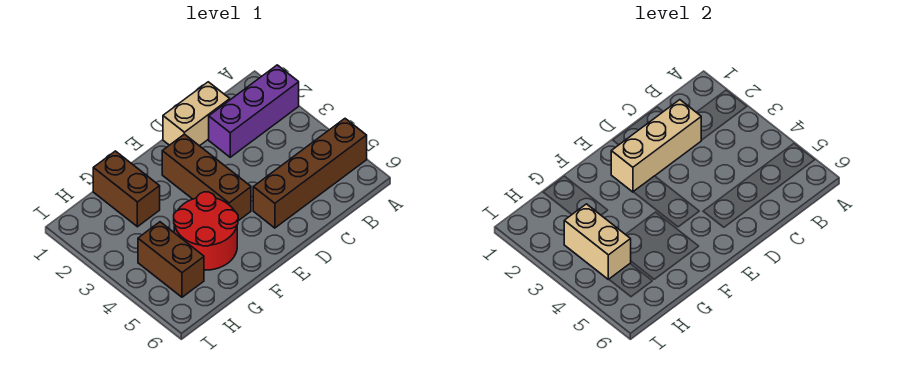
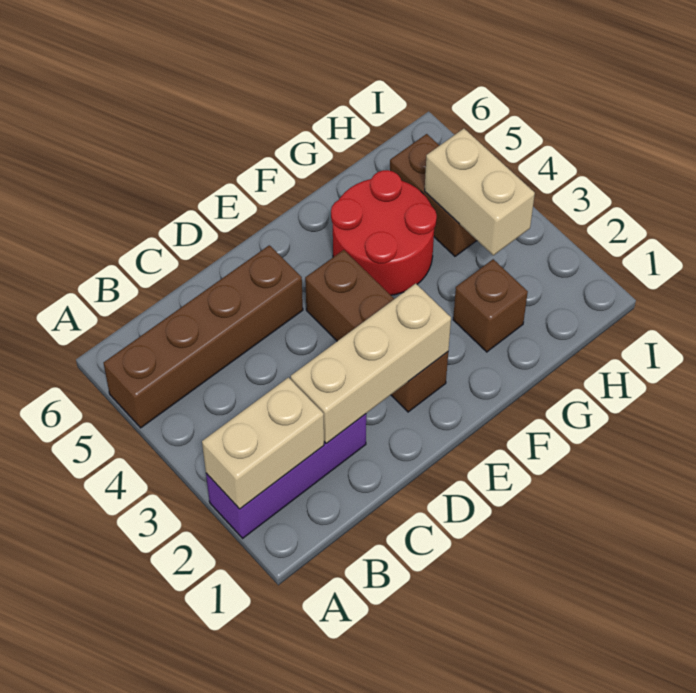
tan 1x2 brick [163,82,230,146] -> tan 1x2 brick moved to [202,378,324,509]
brown 1x2 brick [93,151,160,227] -> brown 1x1 brick [453,259,528,352]

